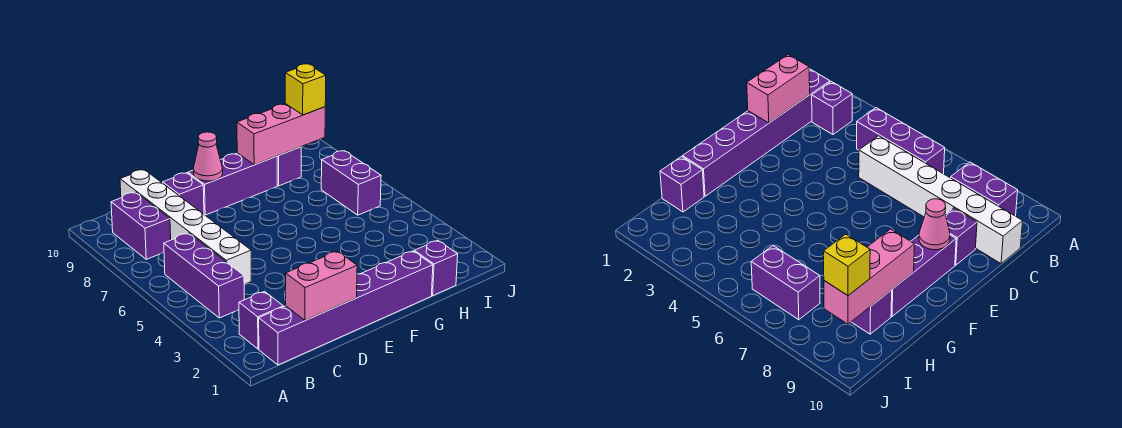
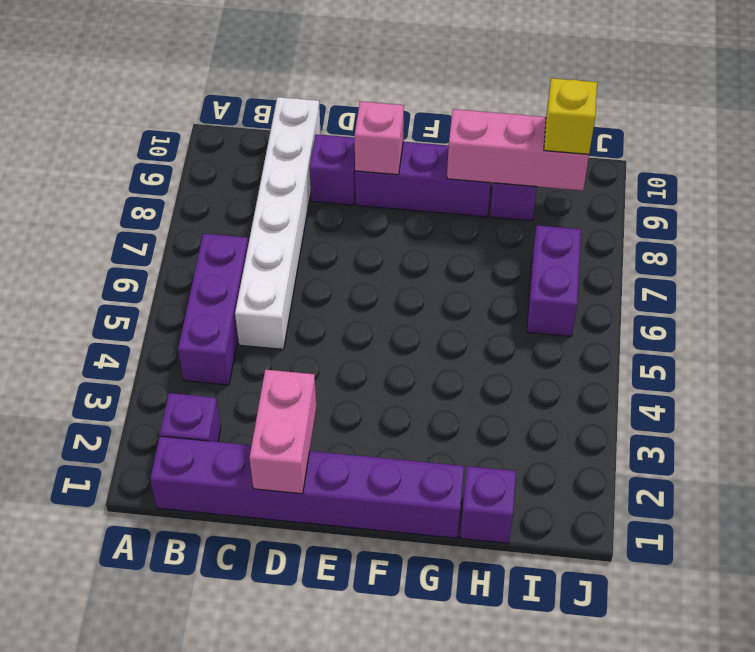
purple 1x2 brick [111,192,171,259] -> none
pink 1x2 brick [286,251,357,320] -> pink 1x2 brick turned to [249,370,316,494]
pink 1x1 cone [193,132,223,181] -> pink 1x1 brick [354,101,404,175]

